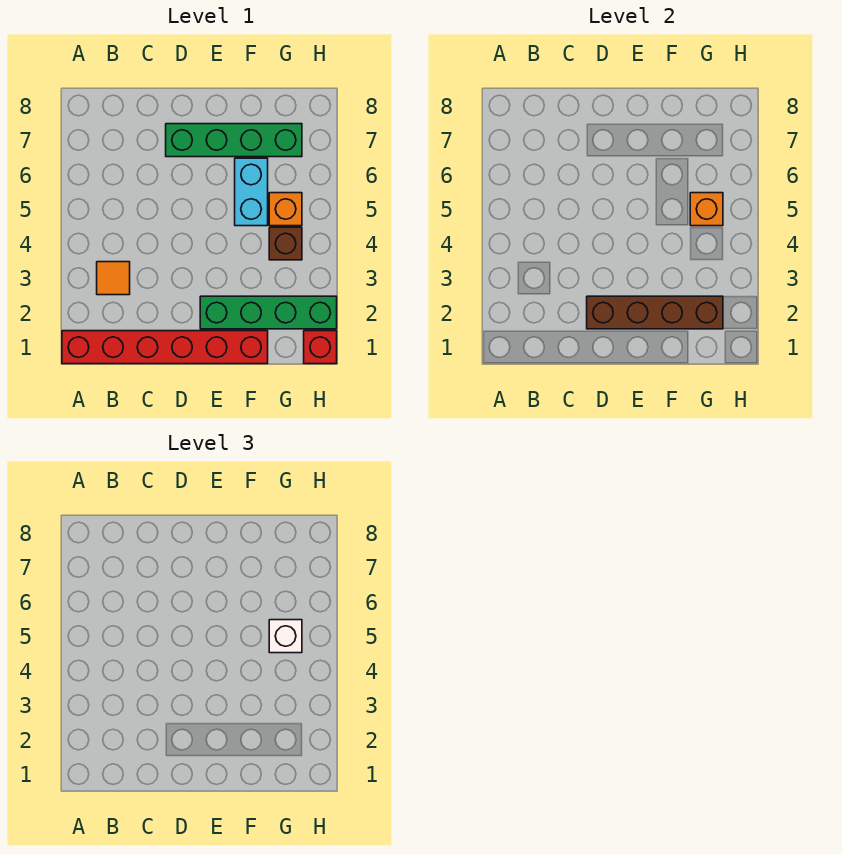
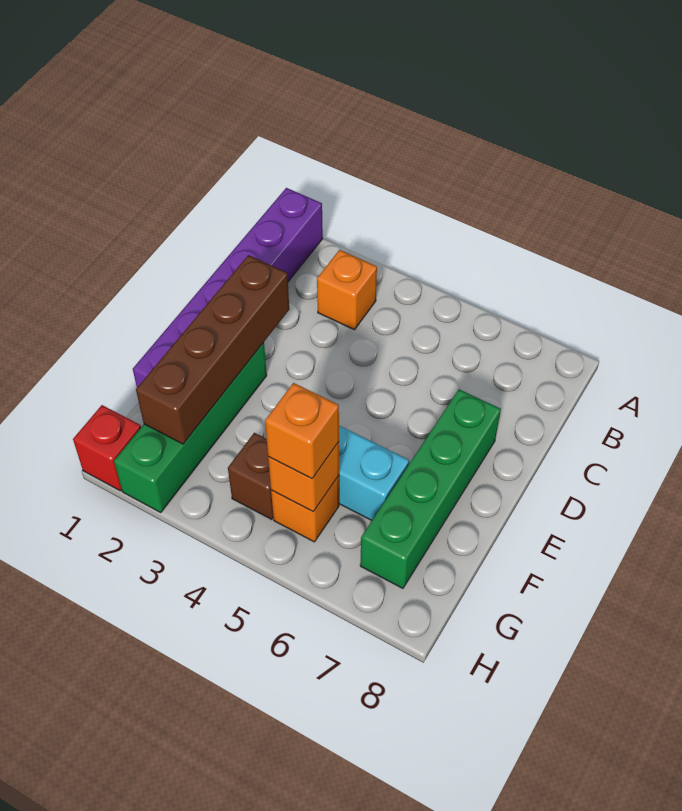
red 1x6 brick [62,331,268,364] -> purple 1x6 brick [133,188,323,387]
orange 1x1 tile [97,262,130,295] -> orange 1x1 brick [317,250,377,330]
white 1x1 brick [269,620,302,653] -> orange 1x1 brick [265,383,339,479]

